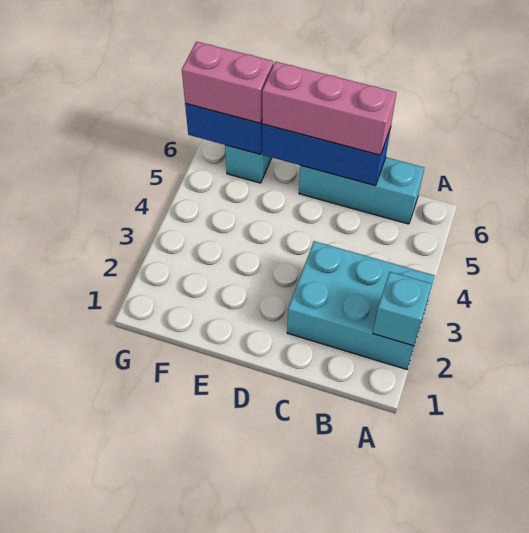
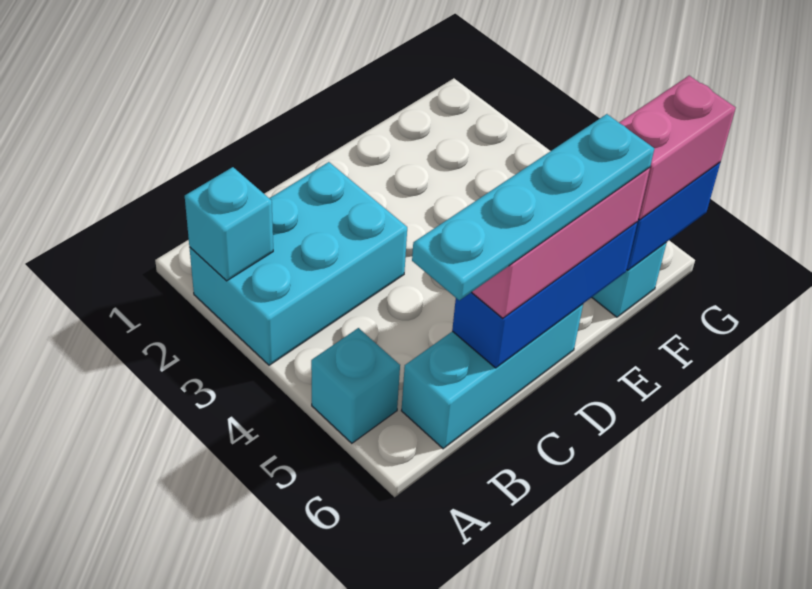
none -> cyan 1x1 brick [311,328,400,443]
none -> cyan 1x4 plate [412,114,654,300]

